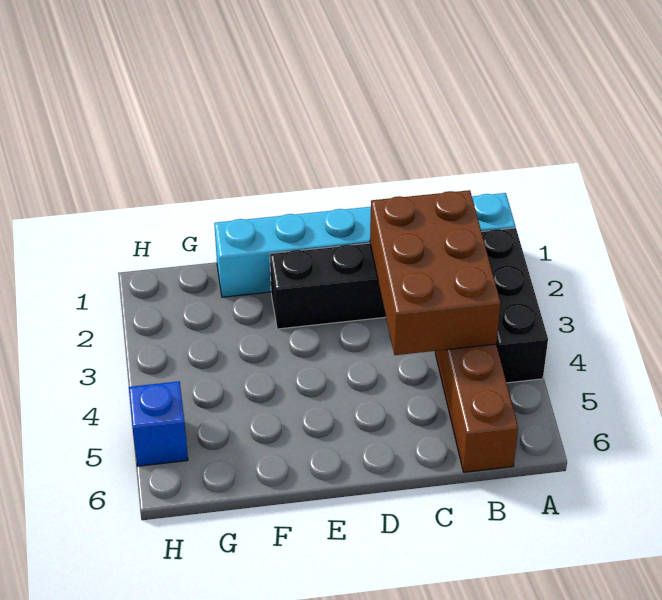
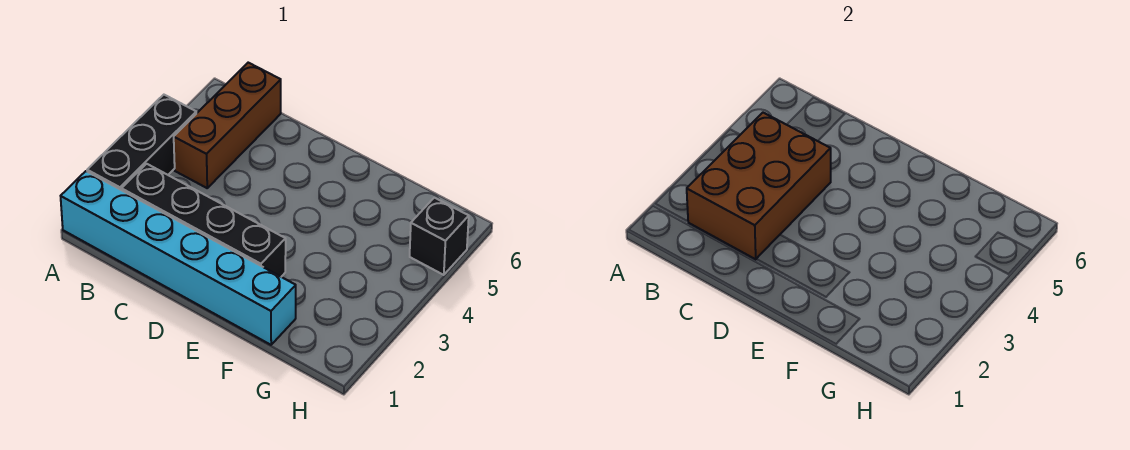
blue 1x1 brick [129,381,188,466] -> black 1x1 brick [410,198,469,275]

